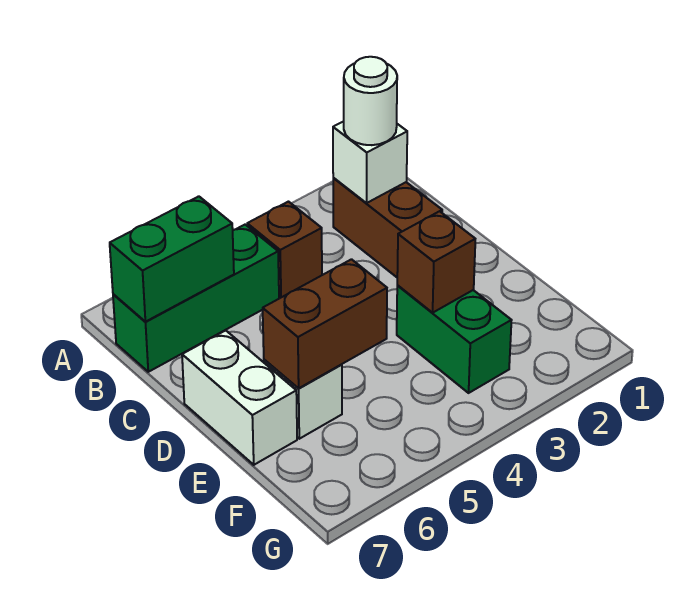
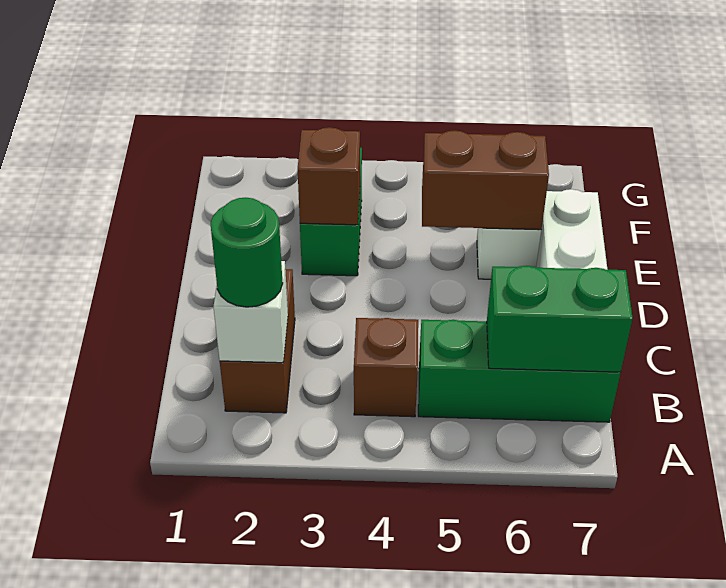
white 1x1 round brick [344,57,397,145] -> green 1x1 round brick [211,198,283,307]

